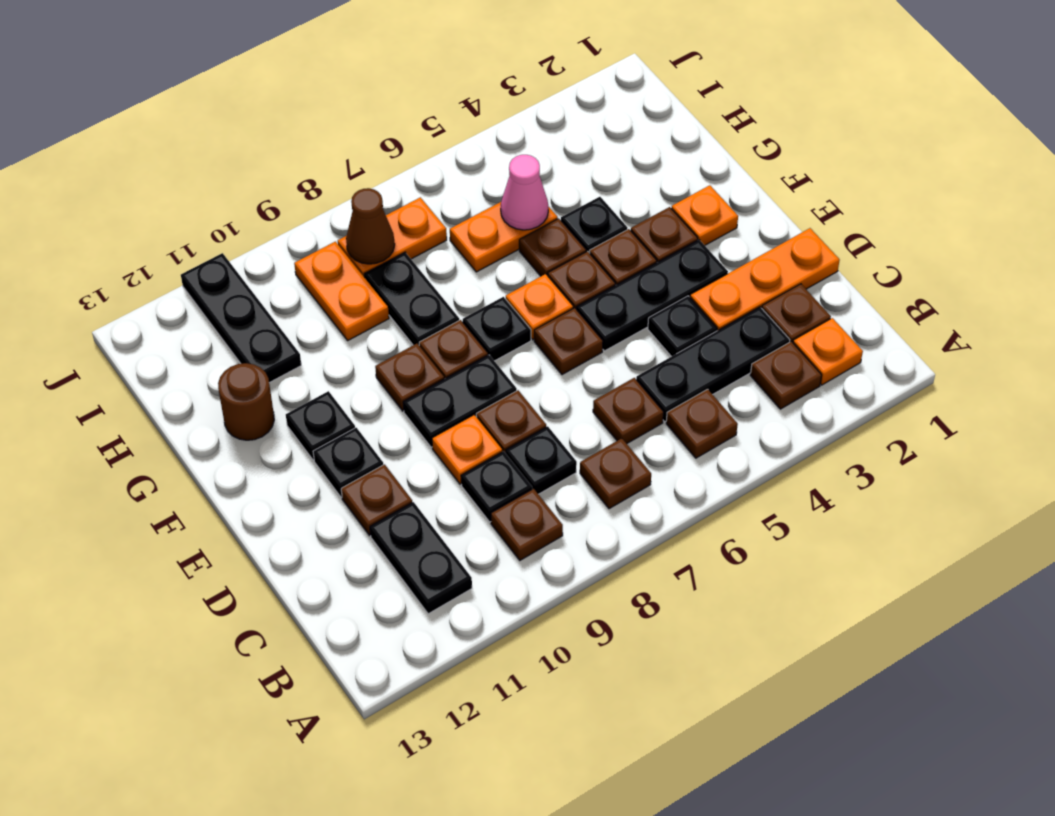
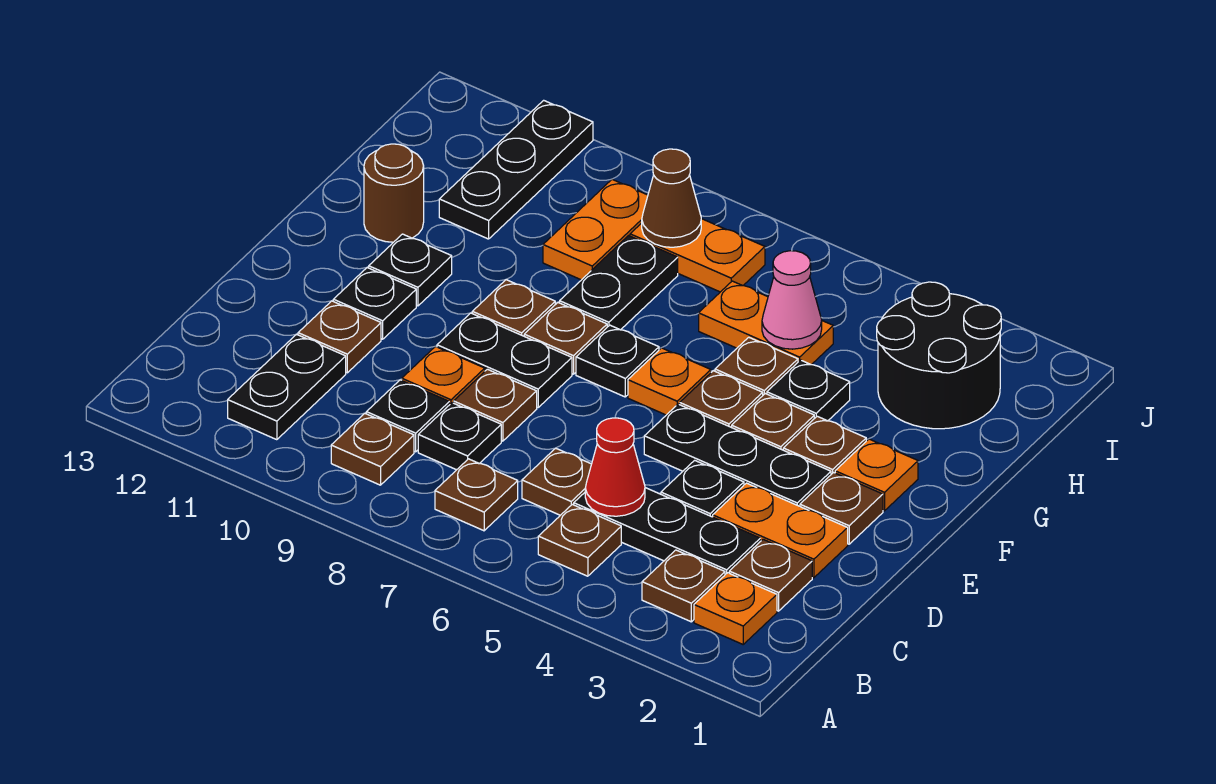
none -> red 1x1 cone [585,418,645,516]
orange 1x3 plate [690,228,840,331] -> orange 1x2 plate [713,483,848,578]
brown 1x1 plate [534,308,603,375] -> brown 1x1 plate moved to [800,473,883,544]
none -> black 2x2 round brick [877,282,1001,429]

